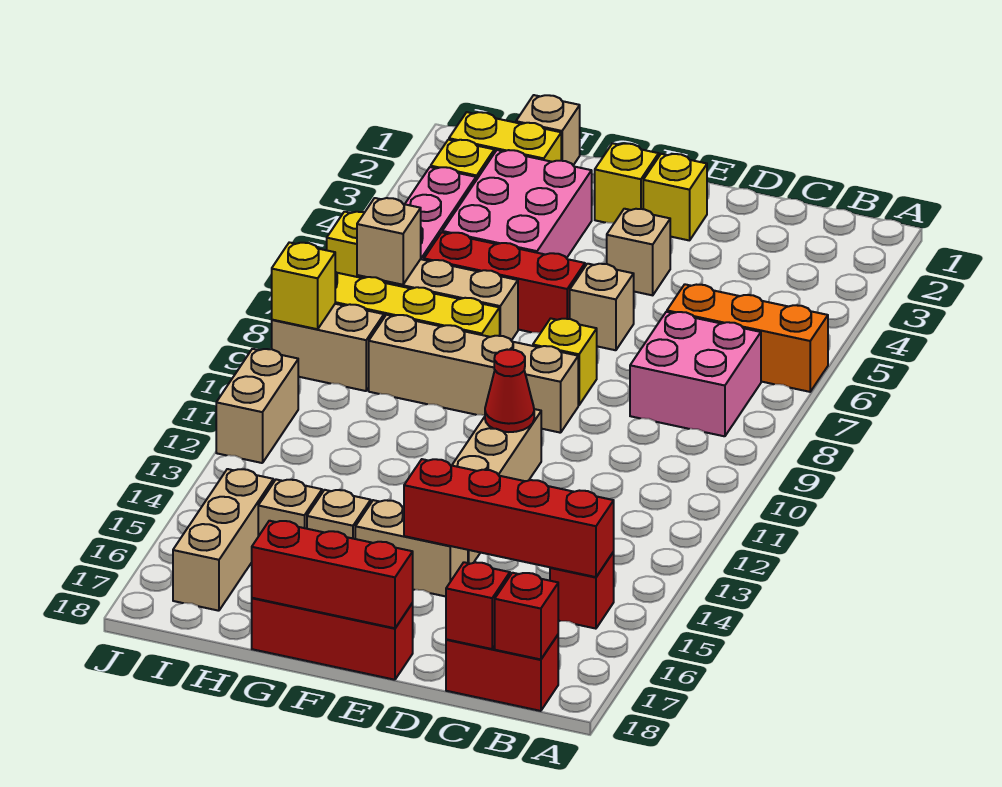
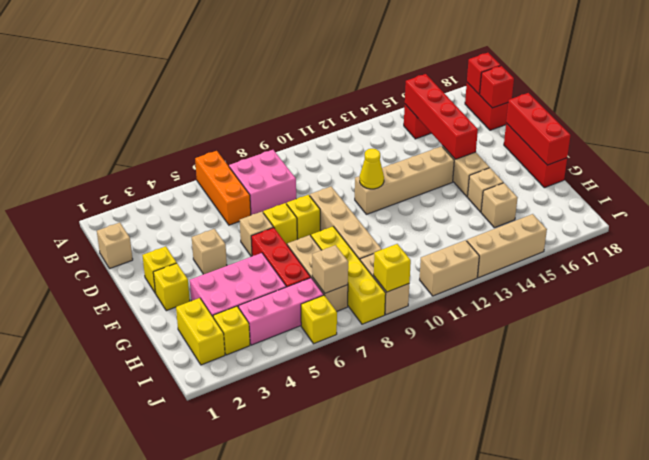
none -> yellow 1x1 brick [263,203,297,244]
red 1x1 cone [485,350,534,432] -> yellow 1x1 cone [360,149,384,189]
tan 1x1 brick [516,95,580,165] -> tan 1x1 brick moved to [97,223,133,269]
tan 1x3 brick [173,469,273,611] -> tan 1x3 brick moved to [467,214,547,278]

